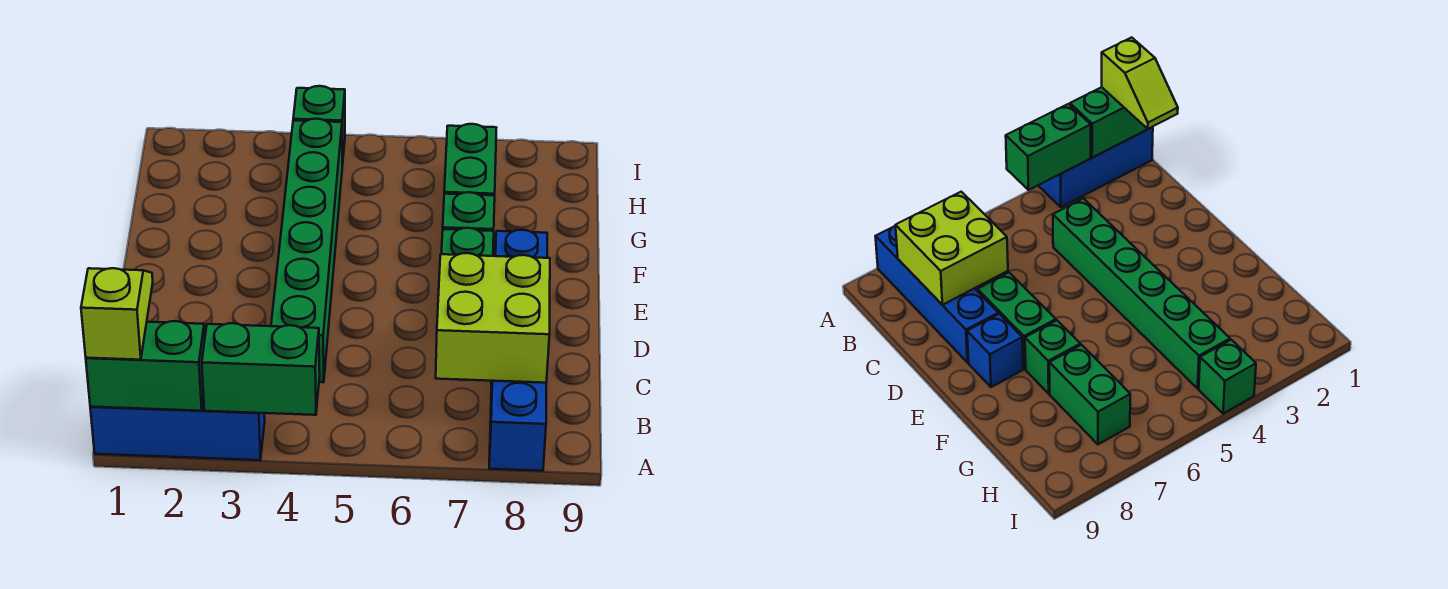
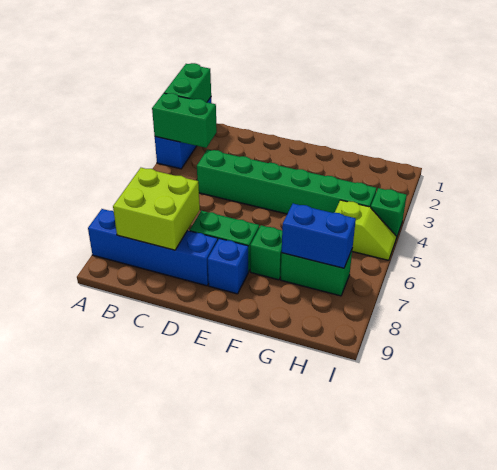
lime 1x2 slope [81,268,153,360] -> lime 1x2 slope moved to [335,200,396,260]
green 1x2 brick [202,323,320,415] -> green 1x2 brick turned to [152,93,217,148]
none -> blue 1x2 brick [282,204,356,268]

